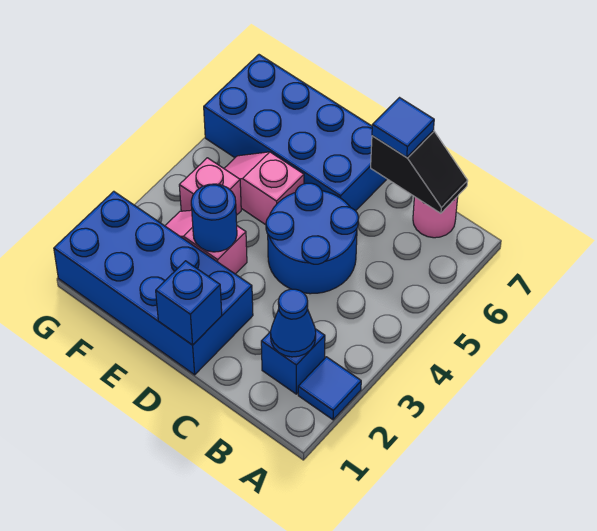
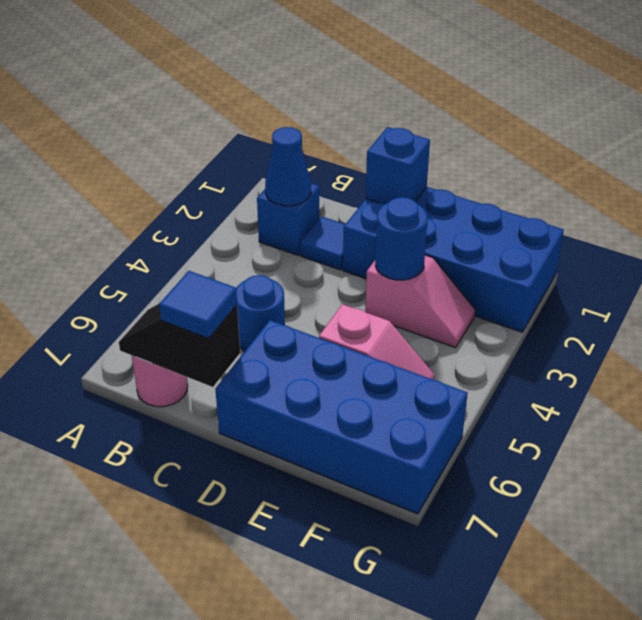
blue 1x1 tile [298,357,361,420] -> blue 1x1 tile moved to [300,216,345,270]
blue 2x2 round brick [266,183,359,294] -> blue 1x1 round brick [236,275,285,352]
pink 1x1 brick [179,158,241,215] -> none

